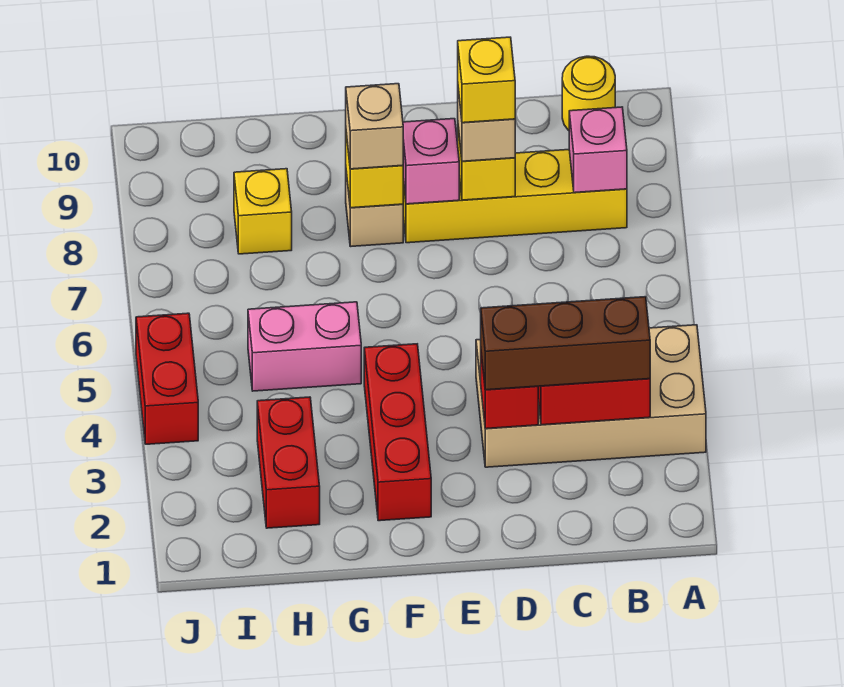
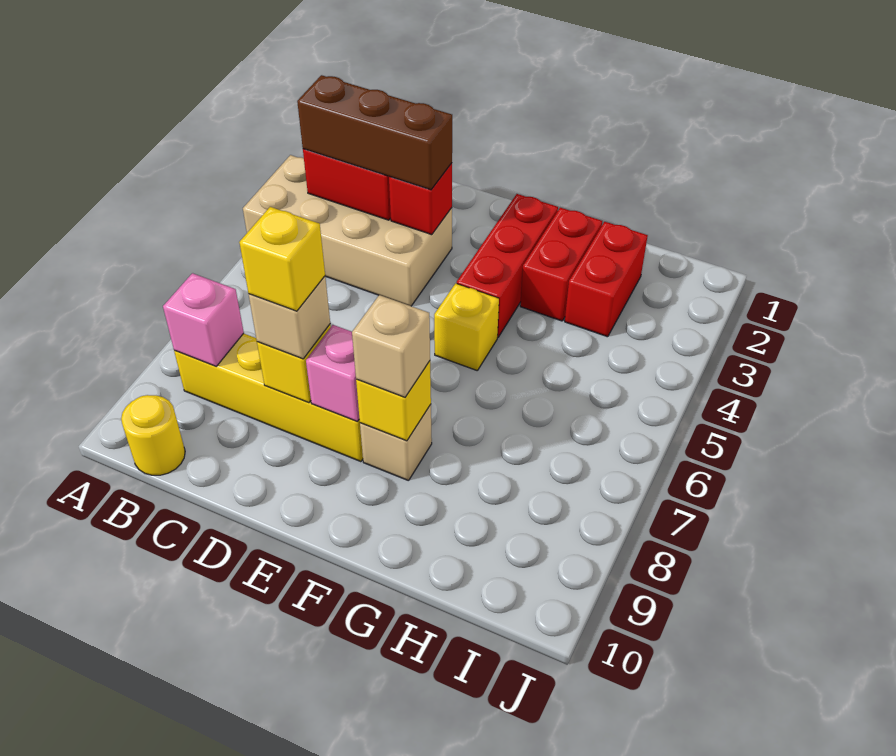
pink 1x2 brick [248,302,361,391] -> none
yellow 1x1 brick [234,169,292,254] -> yellow 1x1 brick moved to [434,283,499,370]
red 1x2 brick [136,313,198,444] -> red 1x2 brick moved to [520,208,602,321]

